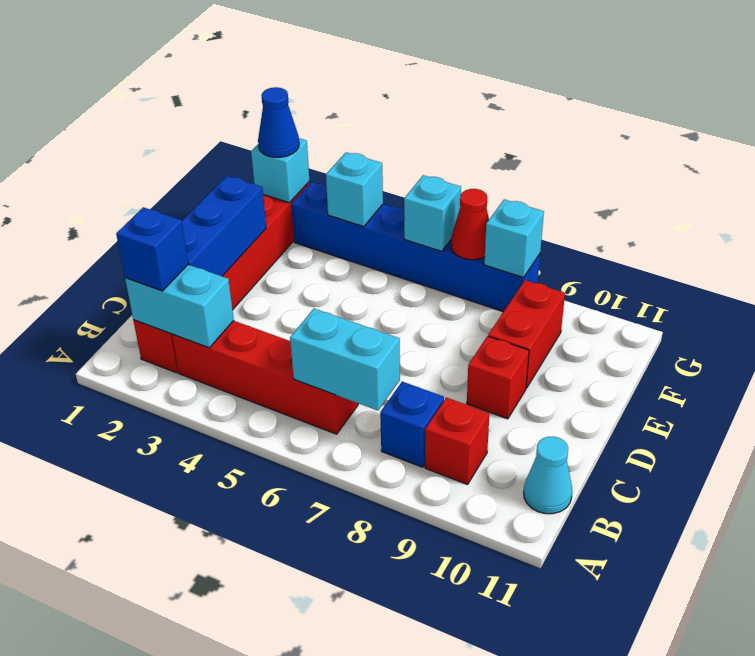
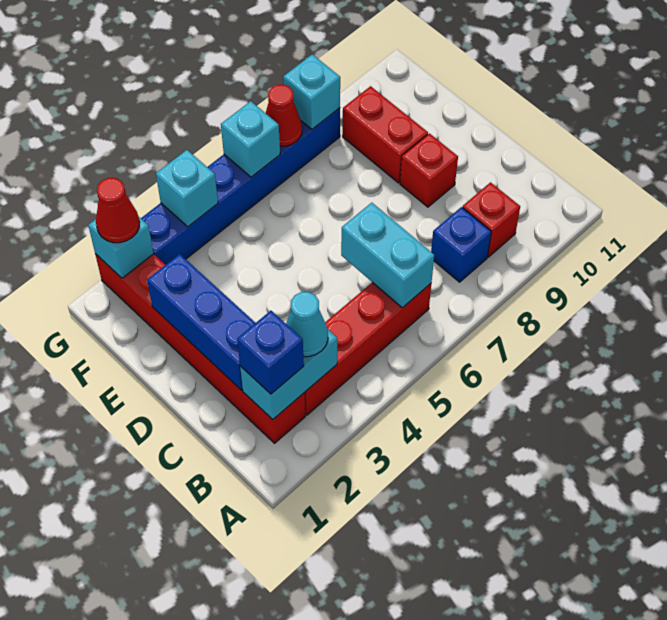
cyan 1x2 brick [290,309,400,411] -> cyan 1x2 brick turned to [341,203,434,308]
cyan 1x1 cone [524,436,572,514] -> cyan 1x1 cone moved to [286,292,328,357]
blue 1x1 cone [258,87,299,157] -> red 1x1 cone [96,178,140,243]

